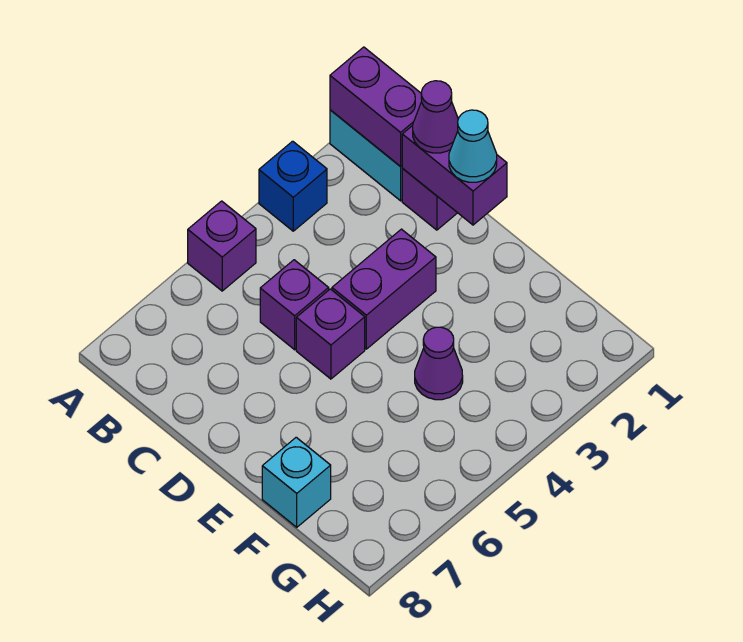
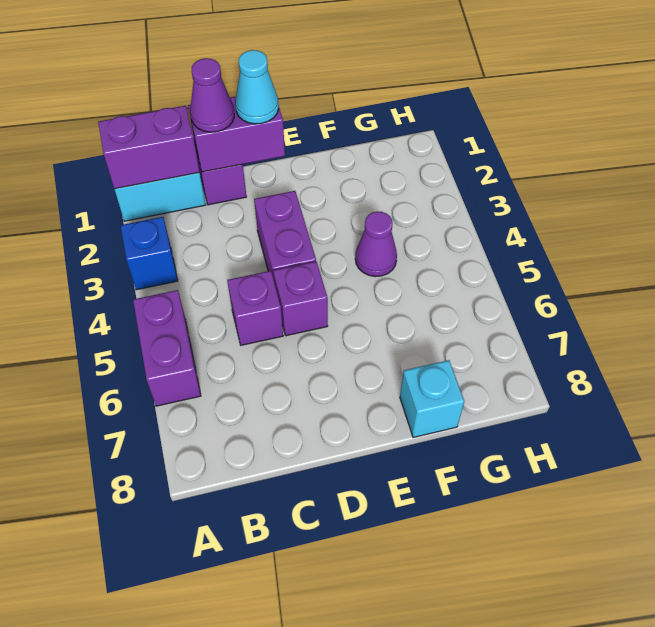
purple 1x1 brick [188,201,256,291] -> purple 1x2 brick [133,290,201,406]

